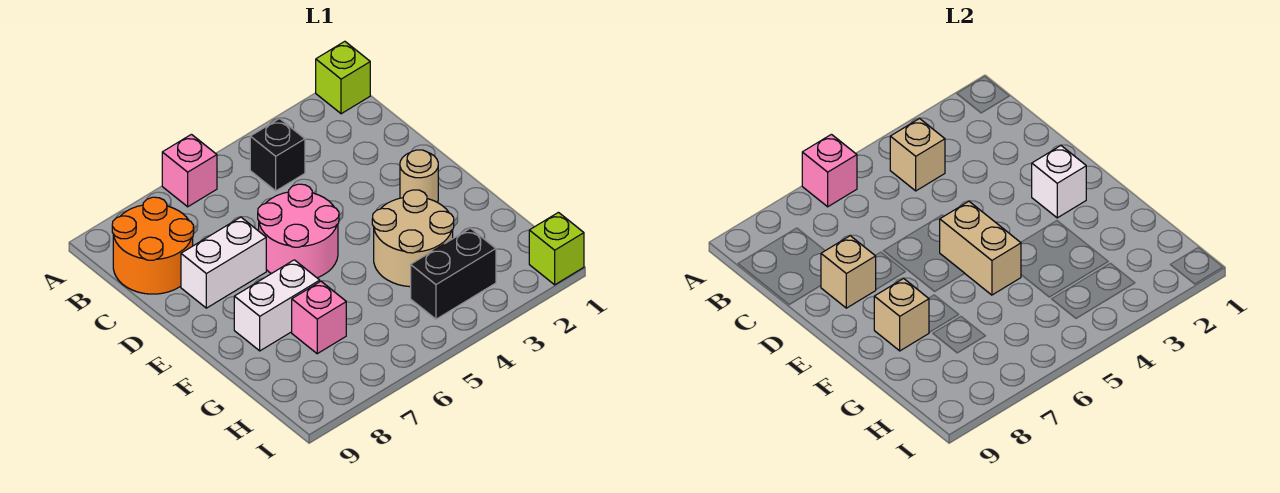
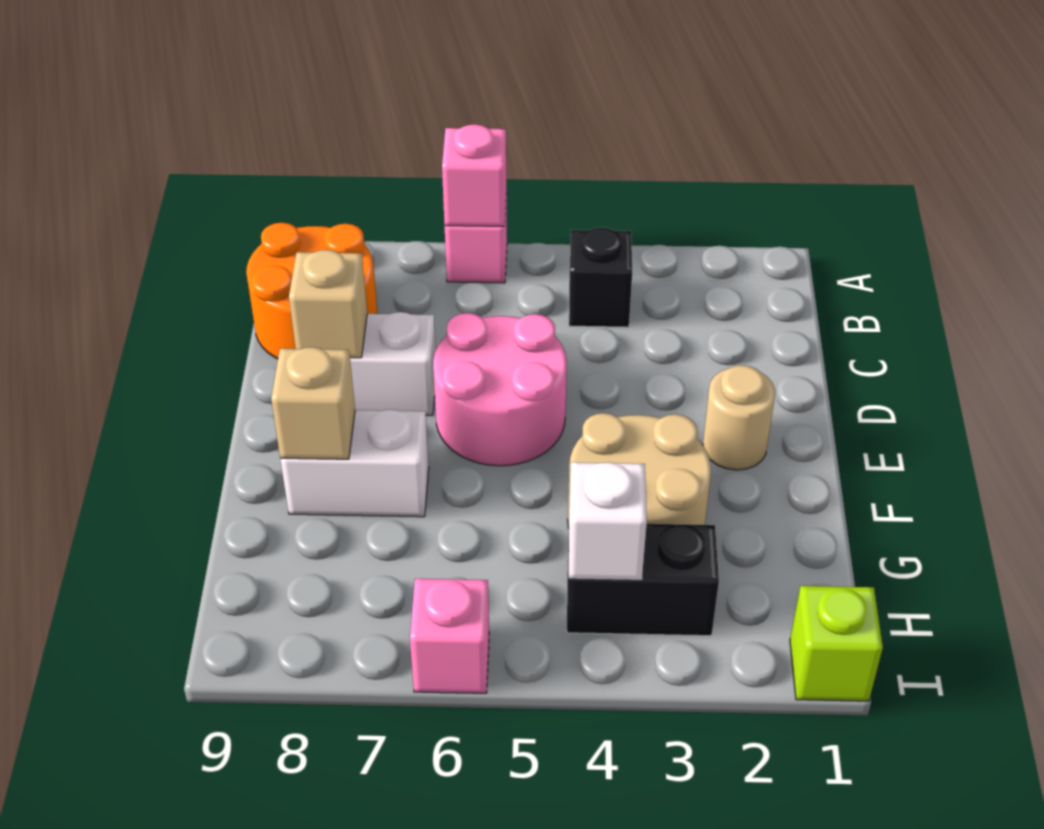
lime 1x1 brick [316,41,370,114] -> none
tan 1x1 brick [890,119,945,191] -> none
white 1x1 brick [1032,146,1086,218] -> white 1x1 brick moved to [569,462,647,579]
tan 1x2 brick [940,201,1021,295] -> none
pink 1x1 brick [292,281,346,354] -> pink 1x1 brick moved to [410,579,489,693]

